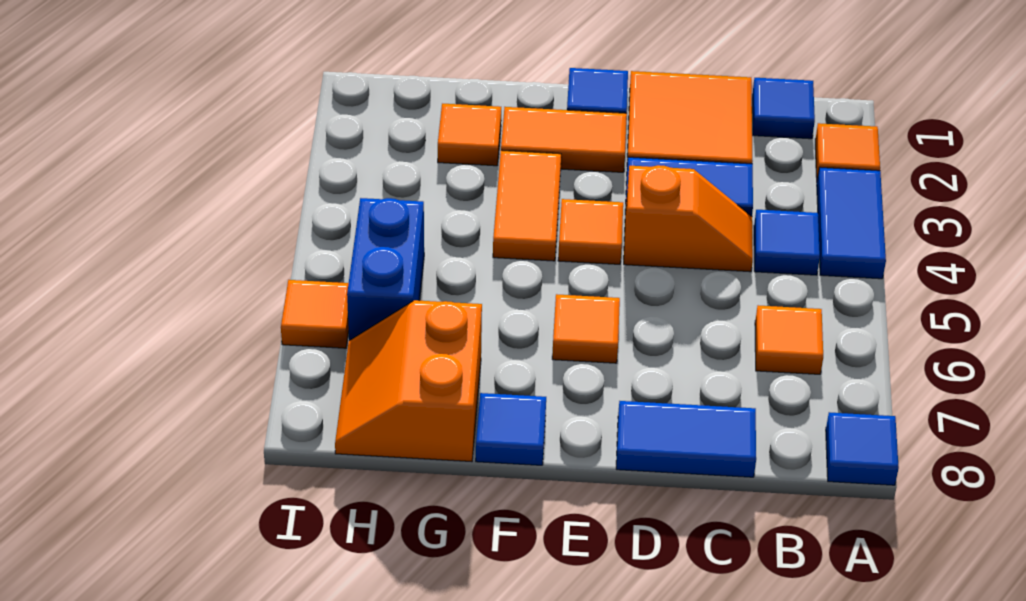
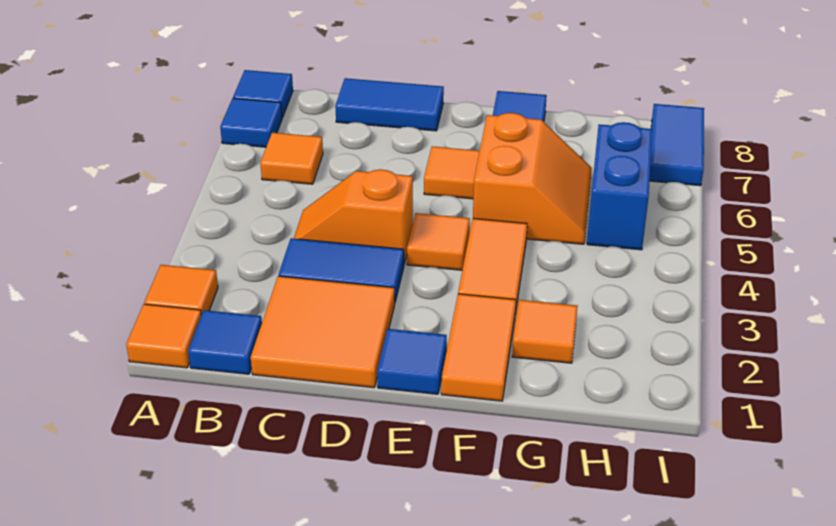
blue 1x2 tile [817,167,886,279] -> blue 1x2 tile moved to [650,104,704,186]
blue 1x1 tile [754,210,820,275] -> blue 1x1 tile moved to [220,98,282,147]
orange 1x2 tile [501,107,627,172] -> orange 1x2 tile turned to [441,294,516,401]
orange 2x2 slope [335,300,482,462] -> orange 2x2 slope moved to [473,113,592,244]
orange 1x1 tile [281,280,349,348] -> orange 1x1 tile moved to [126,304,201,368]

